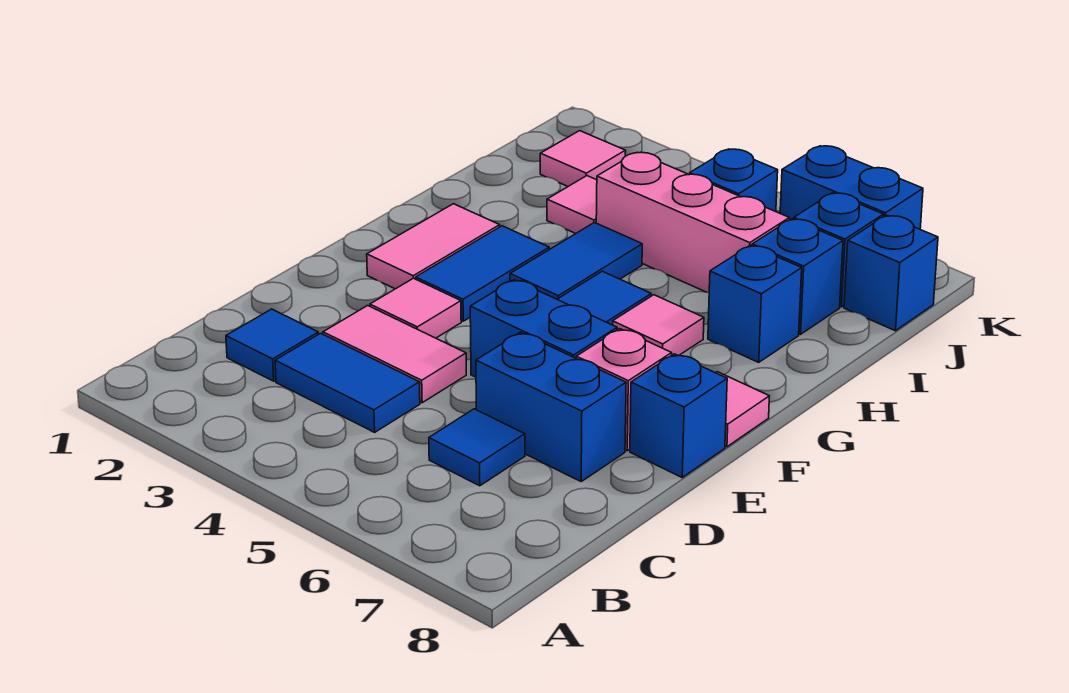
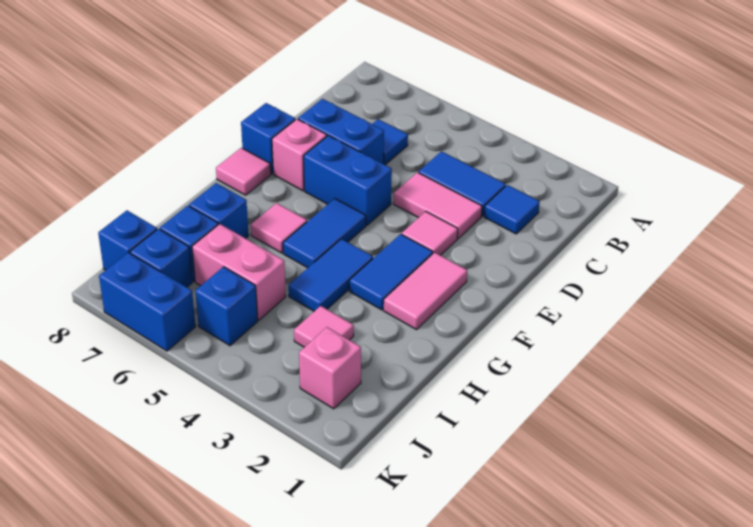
pink 1x3 brick [596,152,789,293] -> pink 1x2 brick [192,224,286,320]
pink 1x1 tile [540,131,626,186] -> pink 1x1 brick [299,327,361,409]

